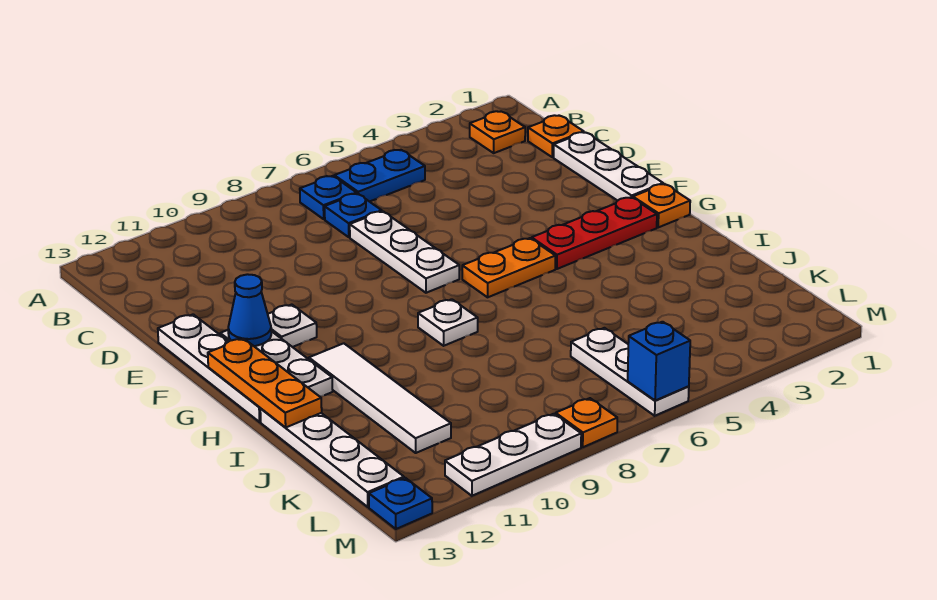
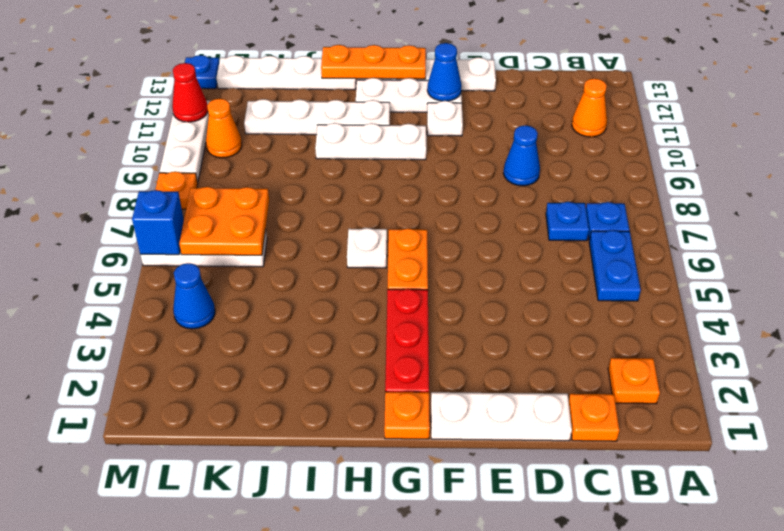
none -> orange 1x1 cone [572,78,607,137]
white 1x3 plate [350,211,459,293] -> white 1x3 plate moved to [315,123,426,160]
none -> blue 1x1 cone [503,125,540,186]
white 1x1 plate [418,299,478,346] -> white 1x1 plate moved to [347,228,387,268]
white 1x4 tile [309,343,451,453] -> white 1x4 plate [244,99,390,135]
none -> orange 2x2 plate [179,187,269,255]
none -> blue 1x1 cone [173,263,215,329]
none -> orange 1x1 cone [206,99,242,158]
none -> red 1x1 cone [172,63,208,122]

